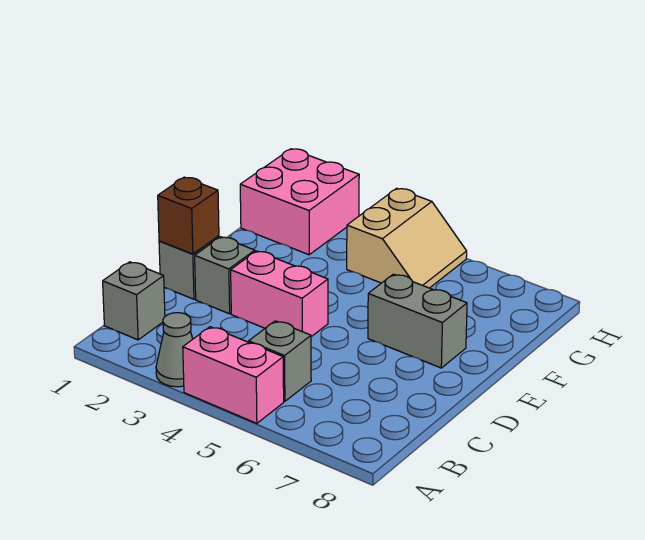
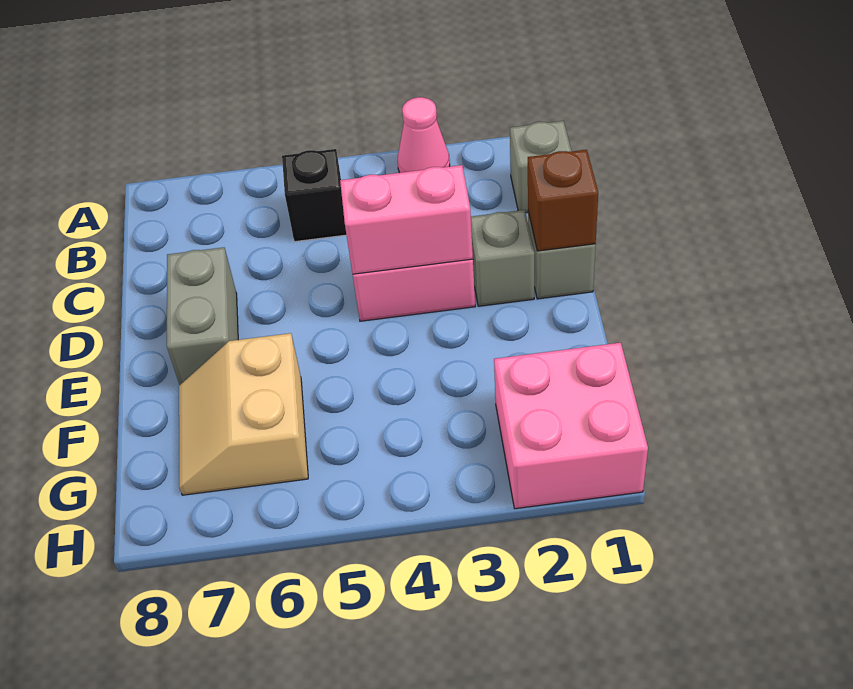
grey 1x1 cone [156,313,193,387] -> pink 1x1 cone [397,97,450,173]
pink 1x2 brick [183,327,284,423] -> pink 1x2 brick moved to [340,165,473,274]
grey 1x1 brick [249,321,311,401] -> black 1x1 brick [282,149,346,242]
grey 1x2 brick [368,274,467,368] -> grey 1x2 brick turned to [167,247,238,385]
tan 2x2 slope [347,188,467,288] -> tan 2x2 slope moved to [179,333,308,495]

